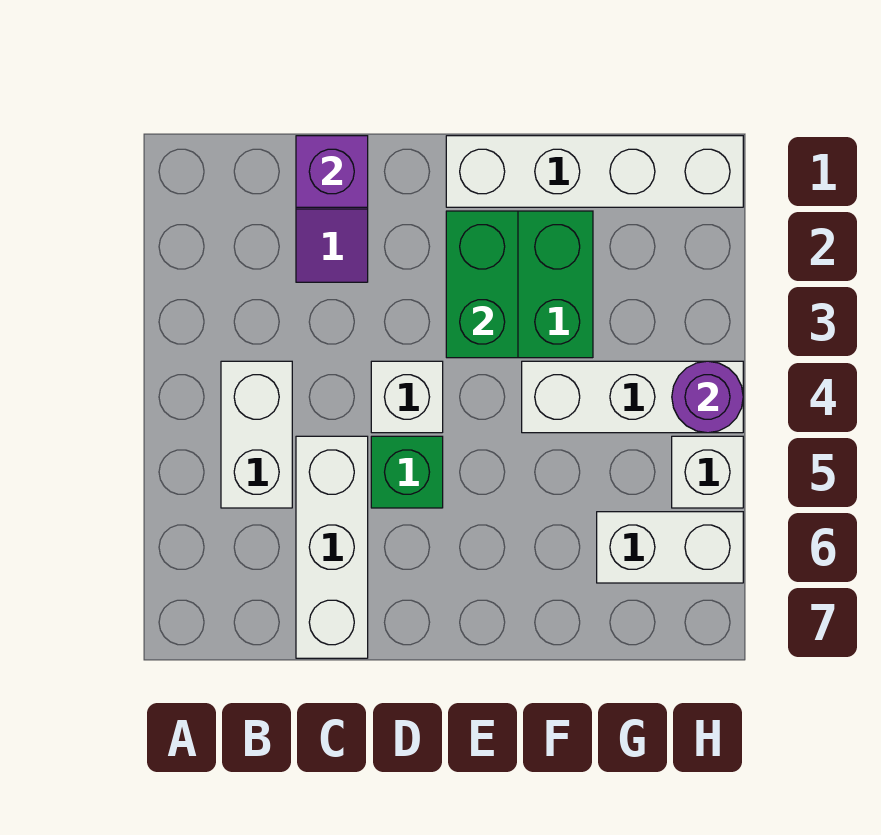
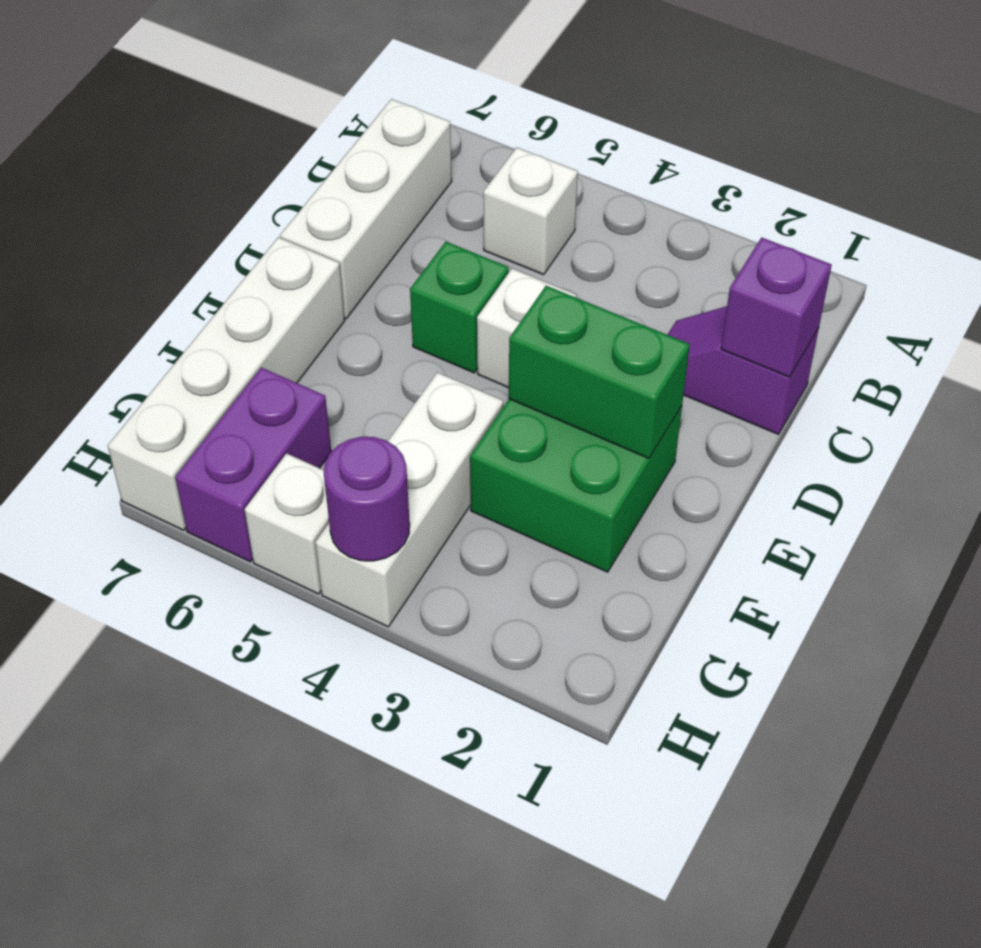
white 1x2 brick [221,361,292,508] -> white 1x1 brick [483,147,578,275]
white 1x3 brick [296,436,368,658] -> white 1x3 brick turned to [280,99,452,318]
white 1x4 brick [446,136,743,207] -> white 1x4 brick moved to [108,237,345,530]
white 1x2 brick [597,512,743,583] -> purple 1x2 brick [175,368,331,562]

